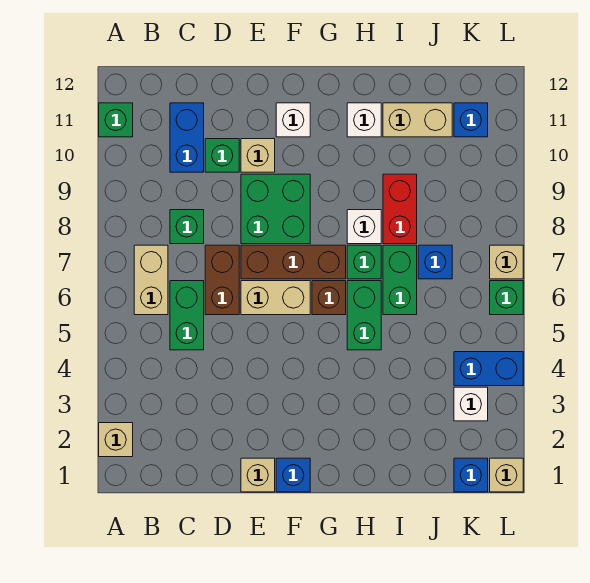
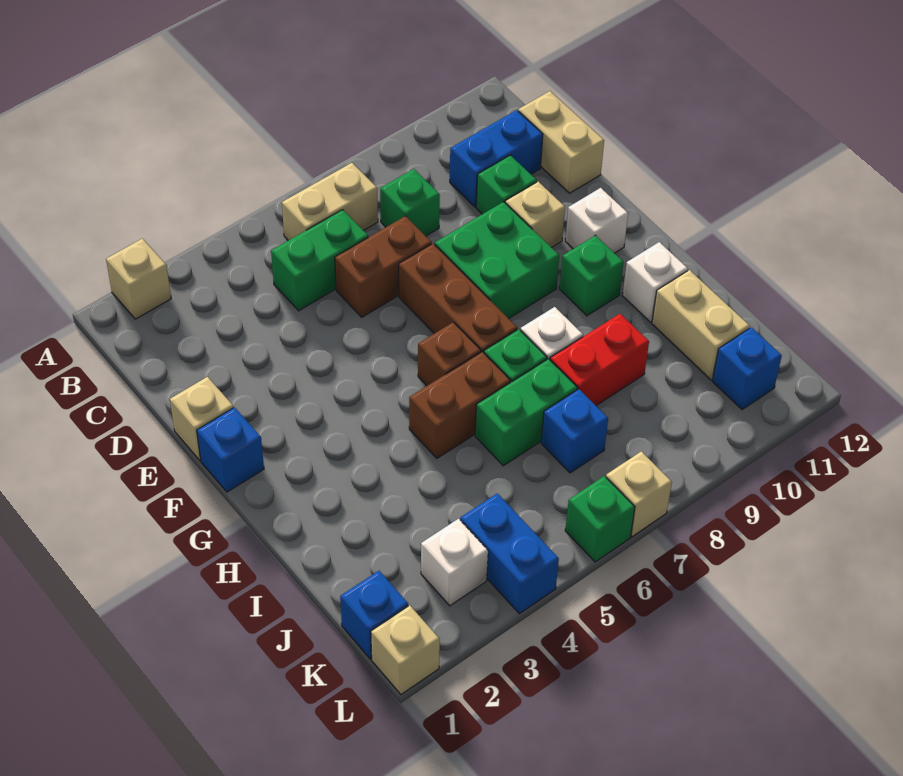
green 1x1 brick [99,103,133,137] -> green 1x1 brick moved to [560,235,623,316]
tan 1x2 brick [241,281,310,315] -> tan 1x2 brick moved to [518,91,604,193]
green 1x2 brick [347,281,381,350] -> brown 1x2 brick [409,352,510,458]

